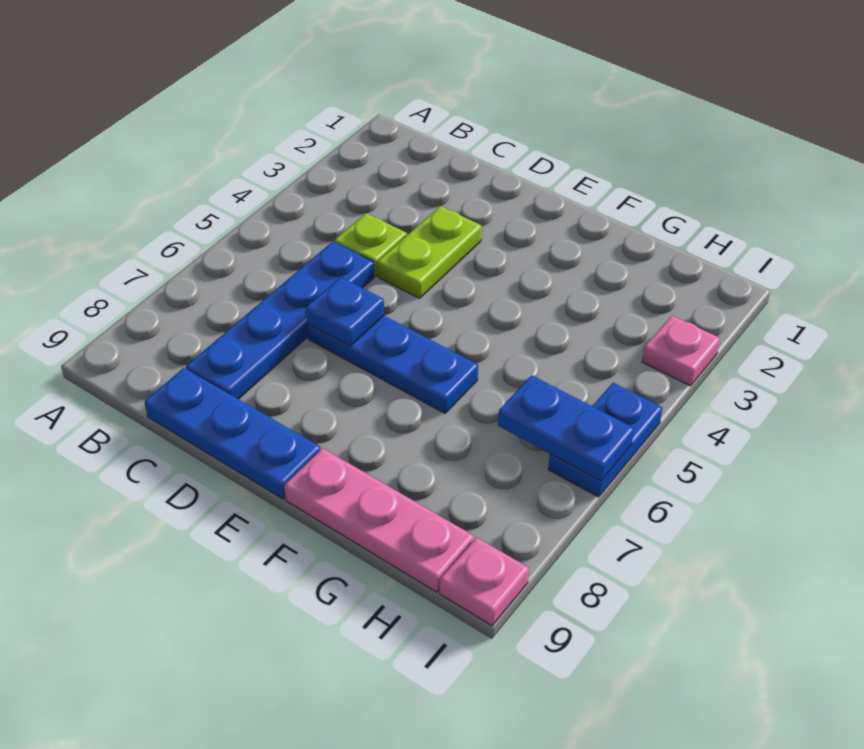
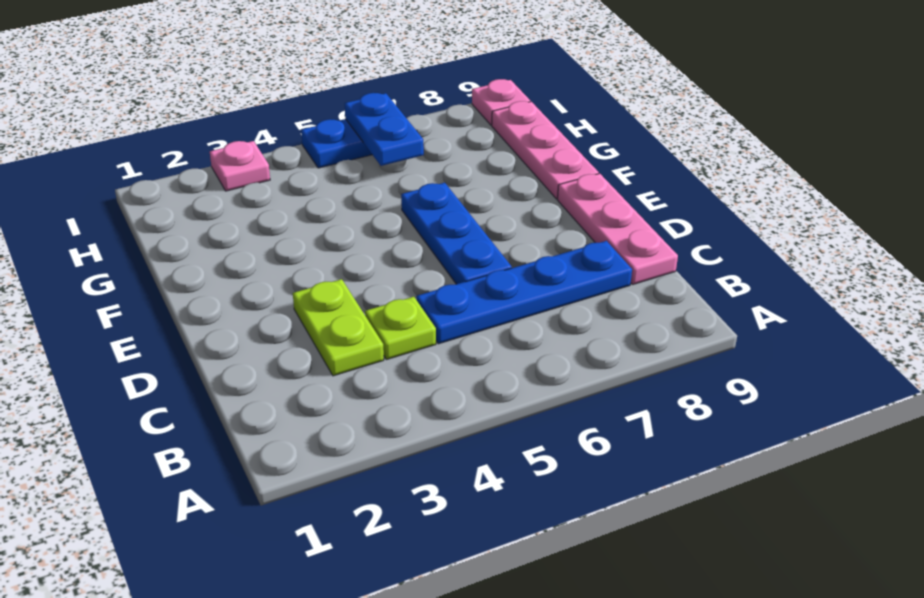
blue 1x3 plate [144,368,320,499] -> pink 1x3 plate [558,174,678,284]
lime 1x2 plate [377,206,482,298] -> lime 1x2 plate turned to [293,279,384,376]
blue 1x1 plate [306,277,384,346] -> none

